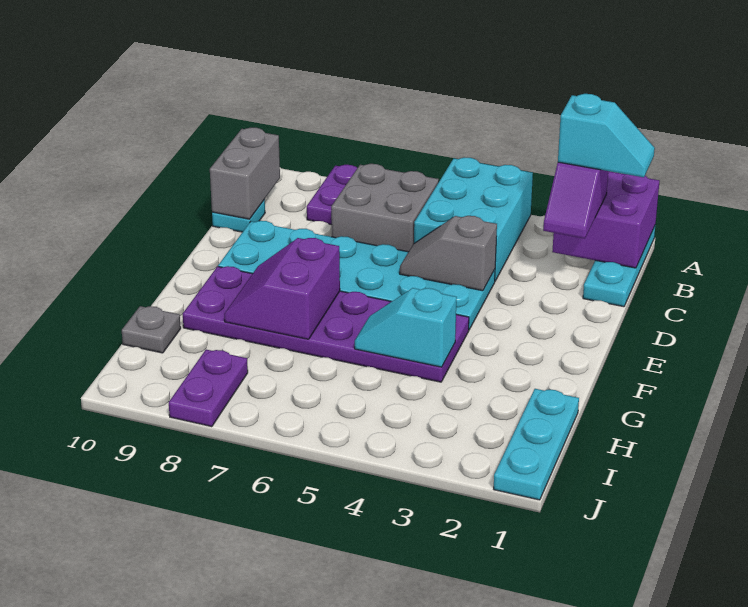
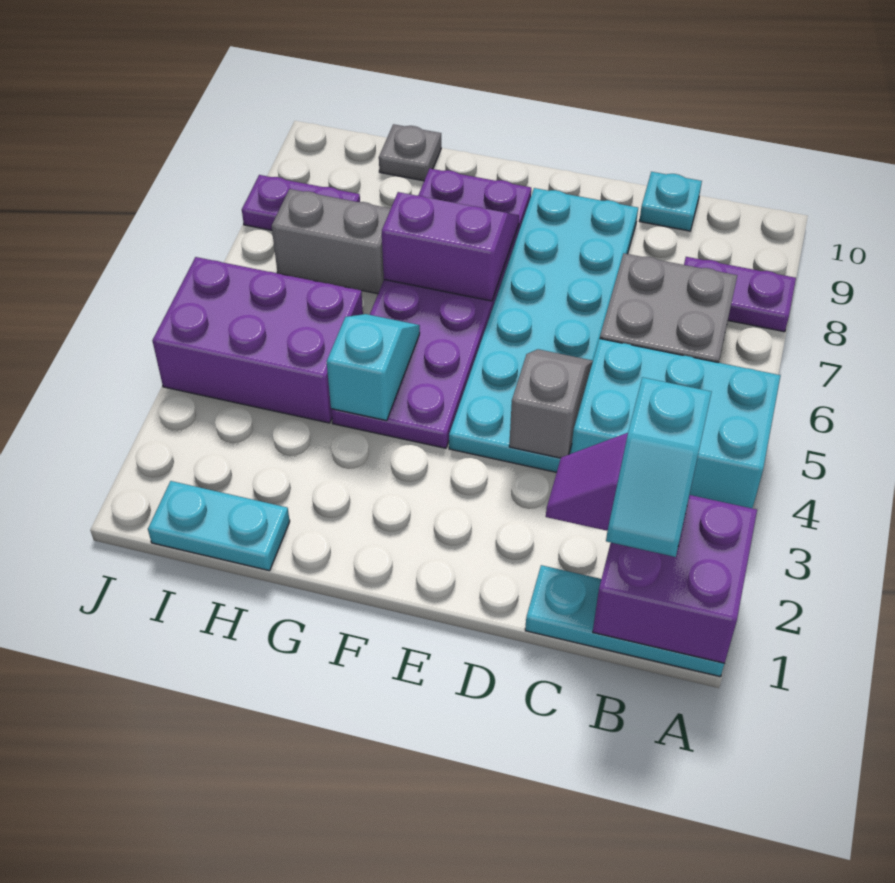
grey 1x2 brick [210,128,280,219] -> grey 1x2 brick moved to [272,189,391,294]
cyan 1x3 plate [494,389,579,500] -> cyan 1x2 plate [148,481,290,571]
none -> purple 2x3 brick [152,257,363,423]

